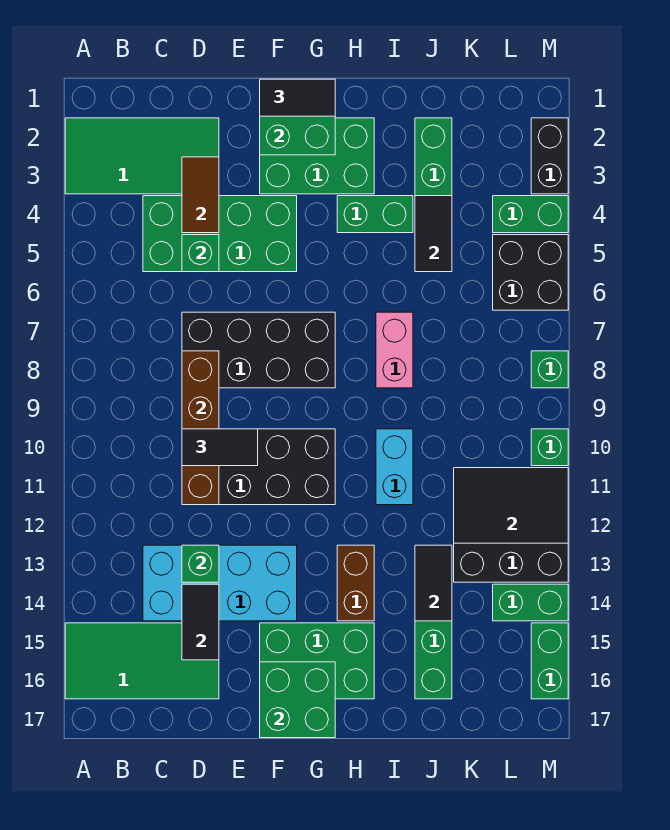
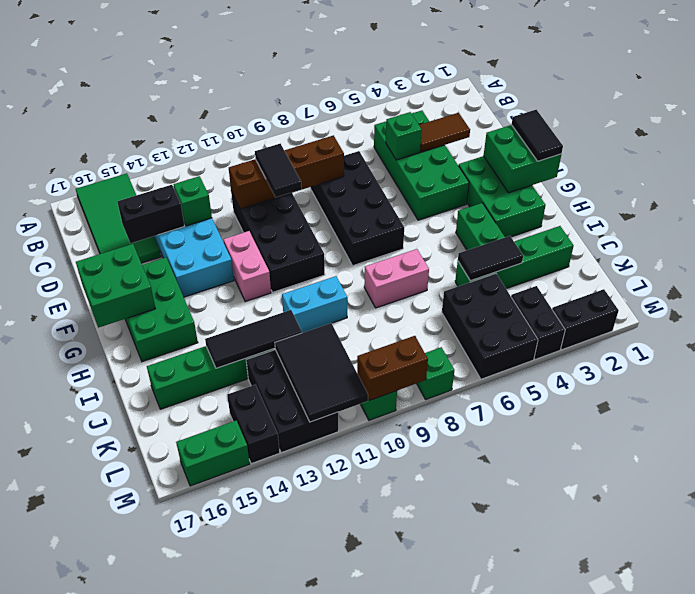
green 2x4 tile [65,118,219,194] -> none
black 1x2 tile [182,584,219,660] -> black 1x2 brick [117,185,184,243]
none -> pink 1x2 brick [223,231,271,302]
brown 1x2 brick [337,545,374,621] -> brown 1x2 brick moved to [357,336,428,401]
black 1x2 tile [415,545,452,621] -> black 1x3 tile [205,310,302,368]
green 1x2 brick [493,196,568,233] -> black 1x2 brick [511,286,565,359]
black 2x2 brick [493,235,568,310] -> black 2x3 brick [442,274,538,379]
green 1x2 brick [493,584,568,621] -> black 1x2 brick [227,385,280,464]

